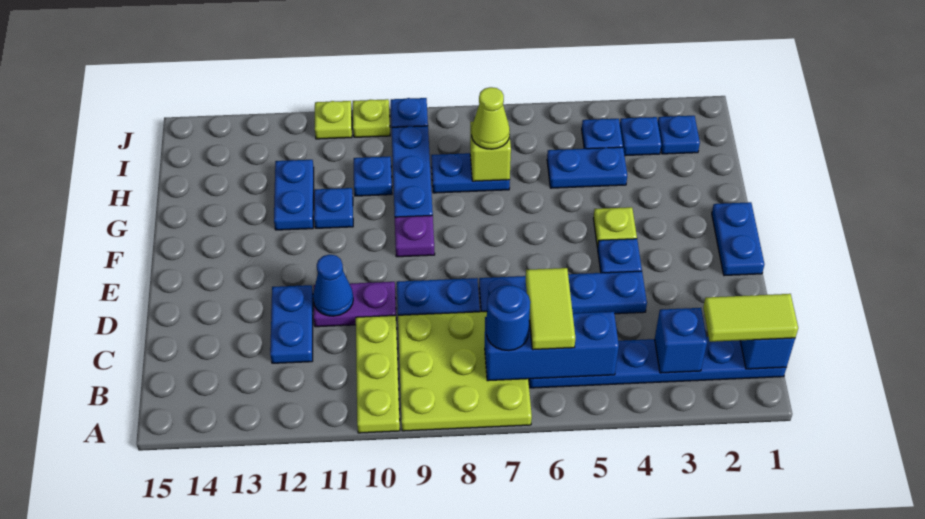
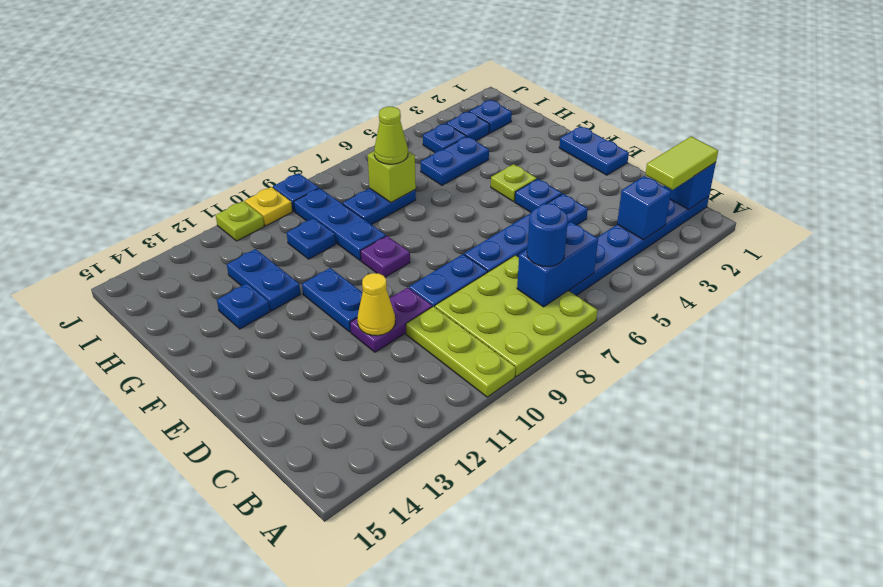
blue 1x3 brick [485,312,619,381] -> blue 1x2 brick [517,222,598,307]
lime 1x2 tile [526,268,575,350] -> none
blue 1x2 plate [270,285,313,363] -> blue 1x2 plate moved to [302,268,363,332]
blue 1x1 cone [313,254,353,316] -> yellow 1x1 cone [357,273,395,336]
blue 1x1 plate [314,188,353,228] -> blue 1x1 plate moved to [217,283,270,329]
lime 1x1 plate [353,99,390,137] -> yellow 1x1 plate [245,187,292,226]

